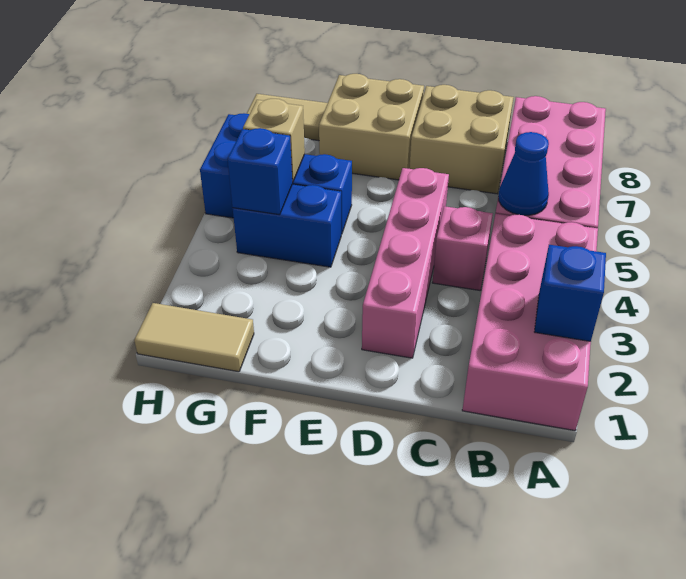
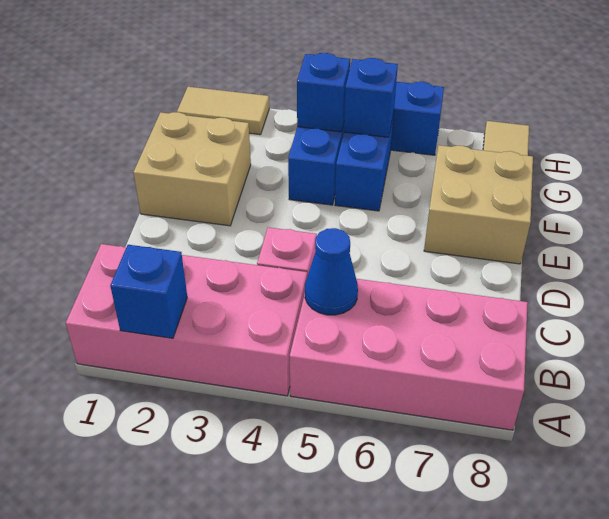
tan 2x2 brick [409,85,514,194] -> tan 2x2 brick moved to [133,112,251,226]
pink 1x4 brick [362,168,449,358] -> none
tan 1x2 tile [134,303,254,372] -> tan 1x2 tile turned to [177,87,269,135]
tan 1x1 brick [243,99,305,182] -> blue 1x1 brick [344,58,398,137]

